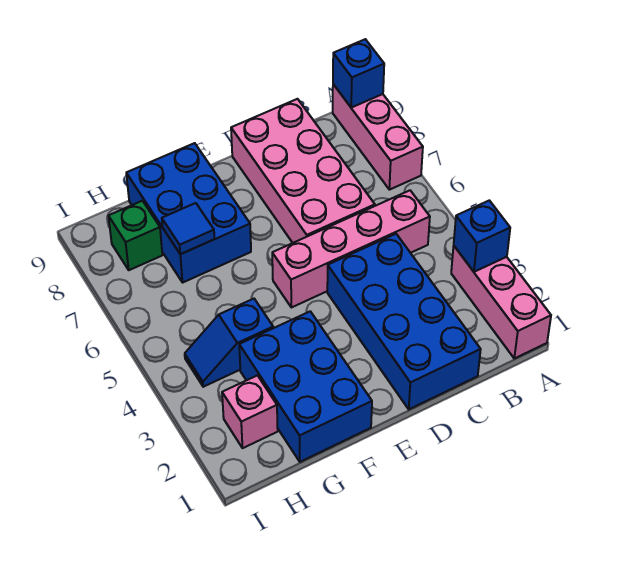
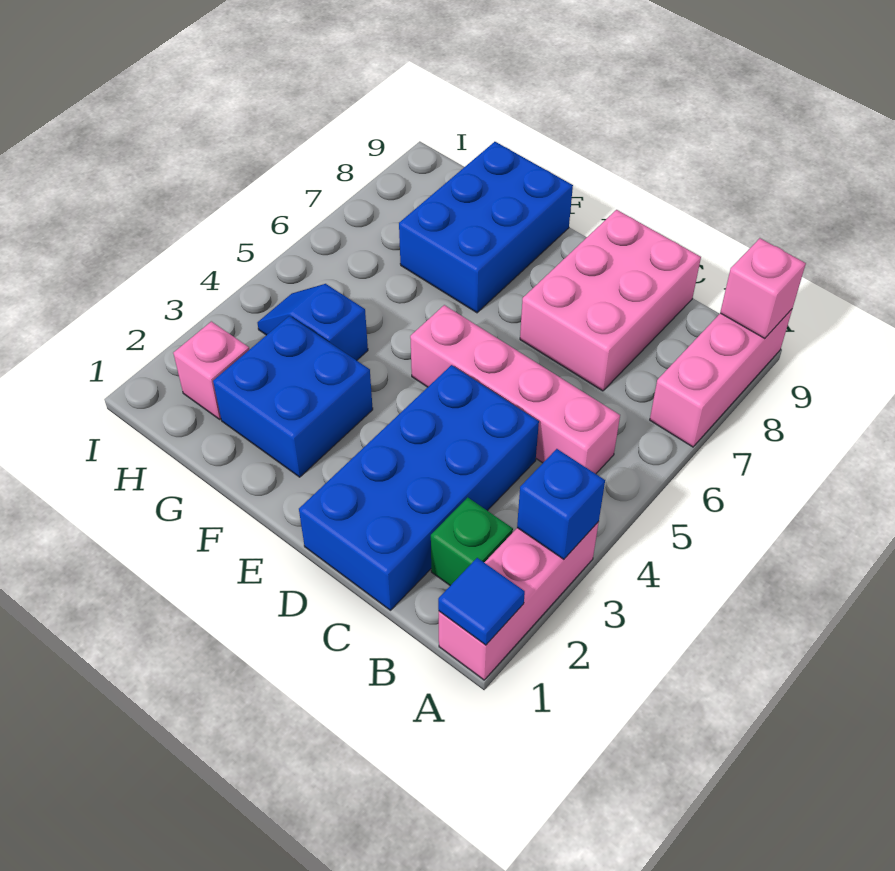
blue 1x1 brick [333,39,384,108] -> pink 1x1 brick [720,238,806,339]
pink 2x4 brick [231,99,375,243] -> pink 2x3 brick [520,210,701,391]
blue 2x3 brick [239,311,372,462] -> blue 2x2 brick [213,316,373,477]
blue 1x1 tile [162,203,215,254] -> blue 1x1 tile moved to [438,558,525,645]
green 1x1 brick [109,201,162,270] -> green 1x1 brick moved to [431,497,513,586]

